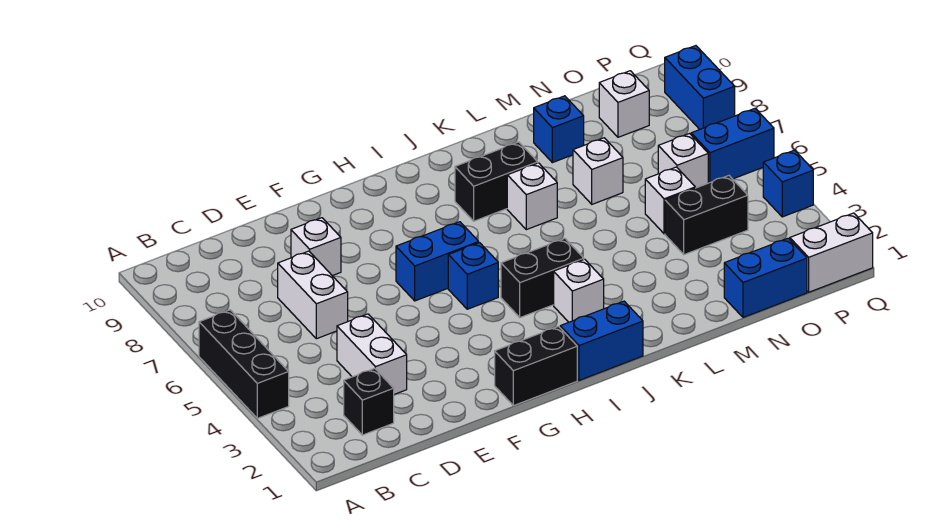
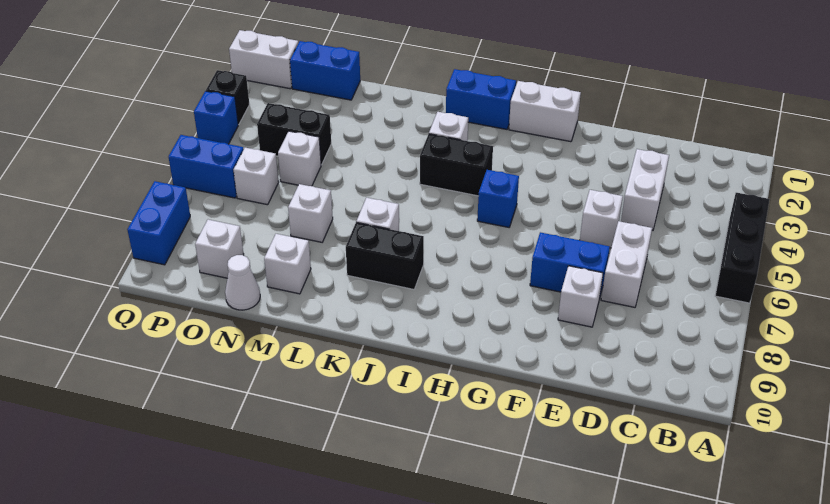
black 1x1 brick [344,368,394,435] -> black 1x1 brick moved to [206,70,249,125]
none -> white 1x1 brick [580,190,623,248]
black 1x2 brick [495,326,577,406] -> white 1x2 brick [509,81,581,142]
blue 1x2 brick [396,222,479,301] -> blue 1x2 brick moved to [530,232,610,299]
blue 1x1 brick [534,96,584,163] -> white 1x1 brick [264,234,311,294]
none -> white 1x1 cone [225,255,260,310]

